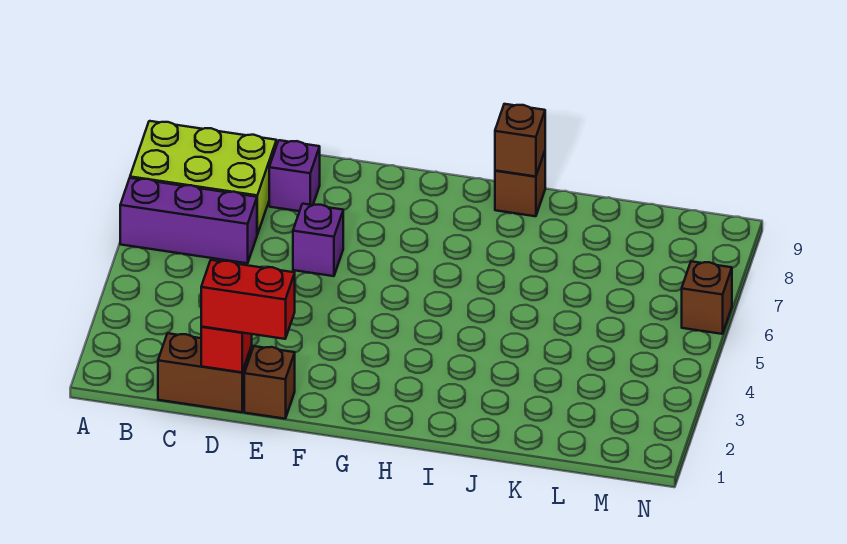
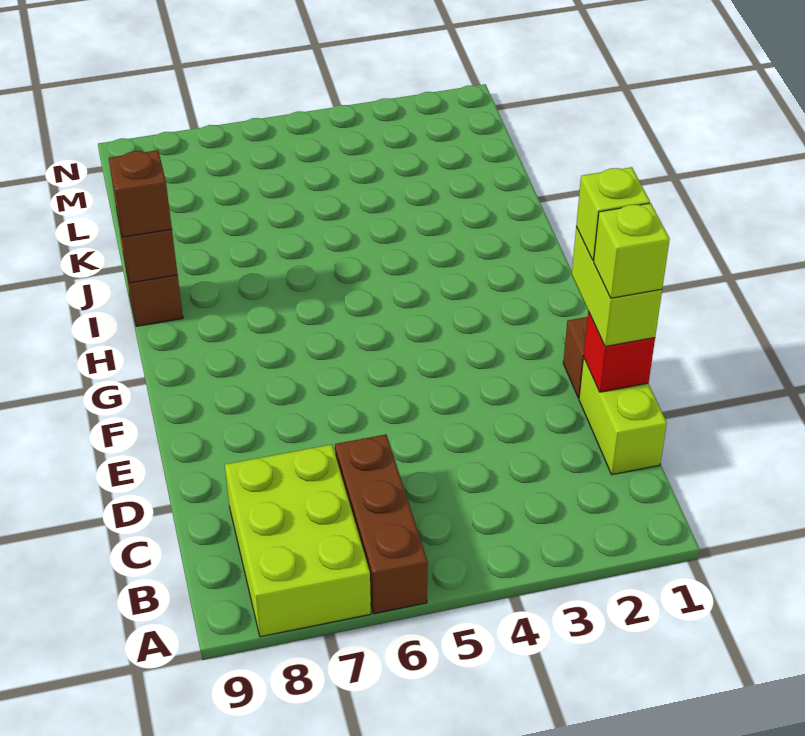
purple 1x3 brick [120,178,257,263] -> brown 1x3 brick [335,434,428,614]
brown 1x2 brick [158,333,252,412] -> lime 1x2 brick [579,357,667,475]
red 1x2 brick [201,260,295,339] -> lime 1x2 brick [572,227,662,347]
none -> lime 1x1 brick [594,203,670,298]
purple 1x1 brick [269,140,320,211] -> none
none -> lime 1x1 brick [576,167,650,260]
purple 1x1 brick [293,204,343,276] -> none
brown 1x1 brick [682,261,732,334] -> brown 1x1 brick moved to [109,150,172,237]

